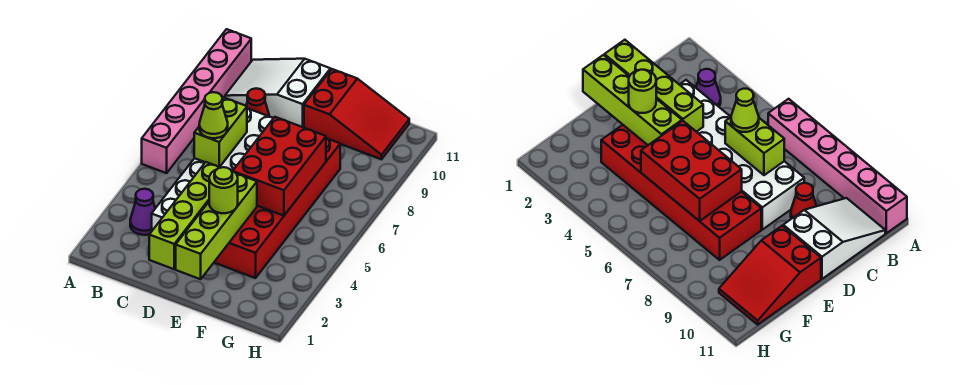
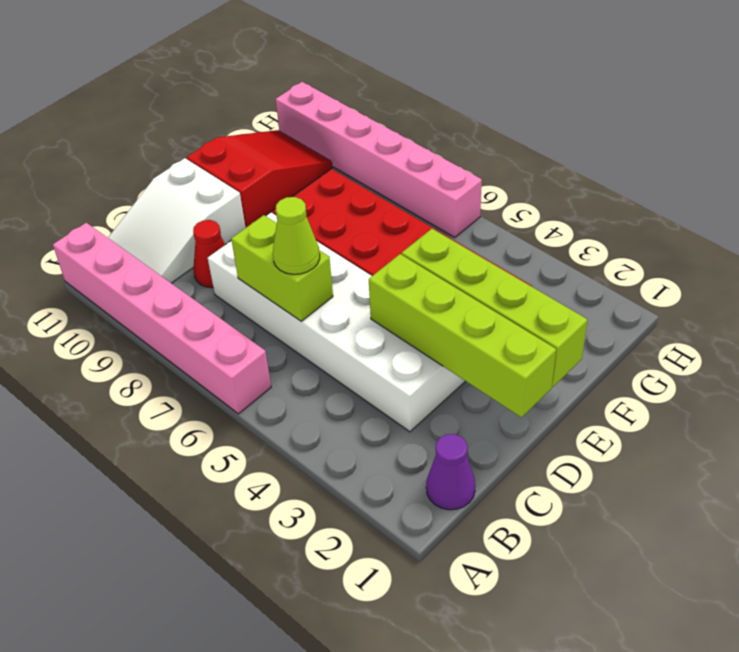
purple 1x1 cone [130,189,155,235] -> purple 1x1 cone moved to [426,434,475,510]
lime 1x1 round brick [209,167,238,213] -> none
red 2x3 brick [233,117,326,216] -> none
none -> pink 1x6 brick [276,82,482,237]

